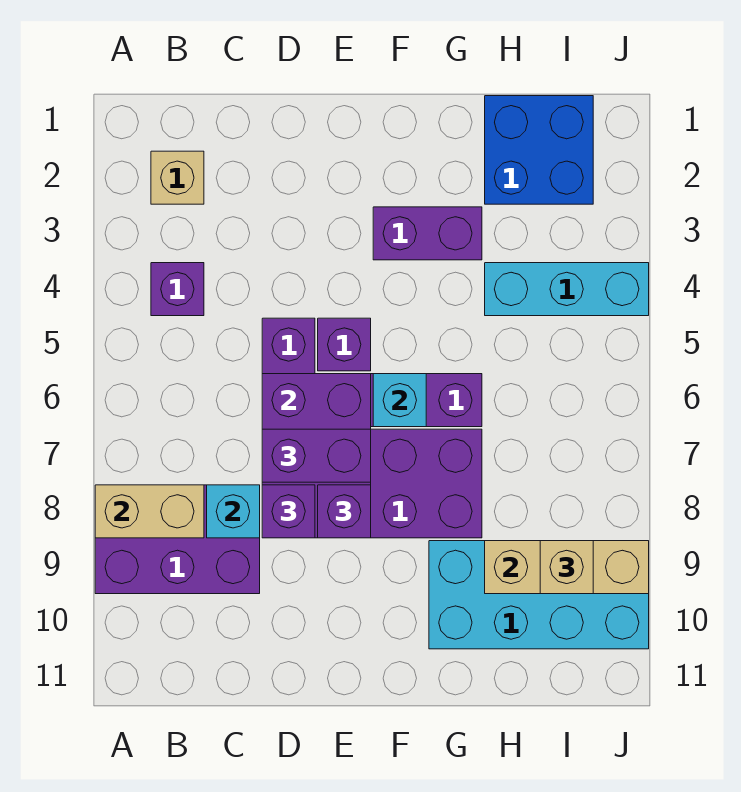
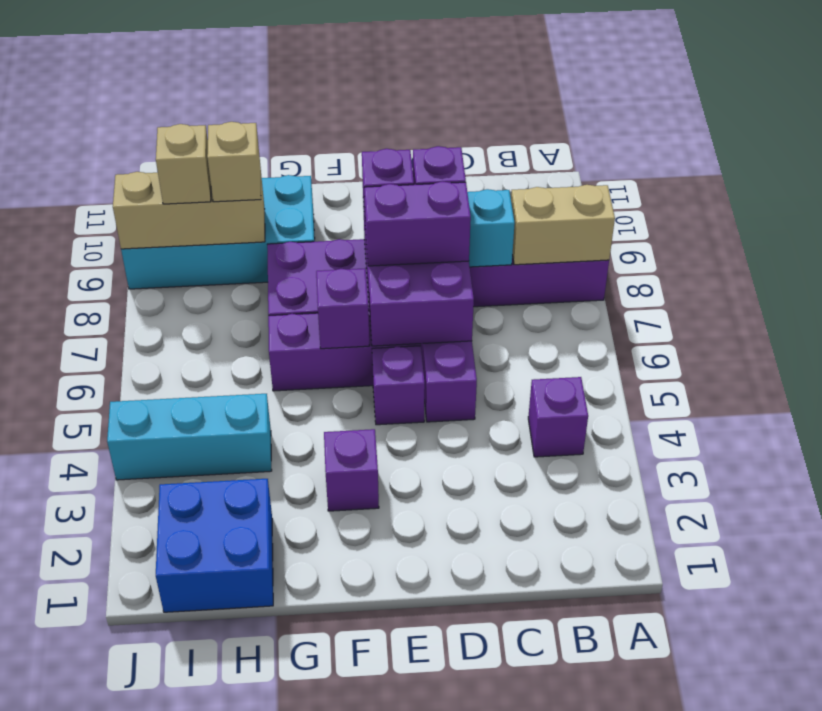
tan 1x1 brick [151,151,204,204] -> tan 1x1 brick moved to [207,122,261,202]
purple 1x2 brick [373,207,482,260] -> purple 1x1 brick [324,429,379,511]
cyan 1x1 brick [373,374,426,427] -> purple 1x1 brick [316,268,369,349]

